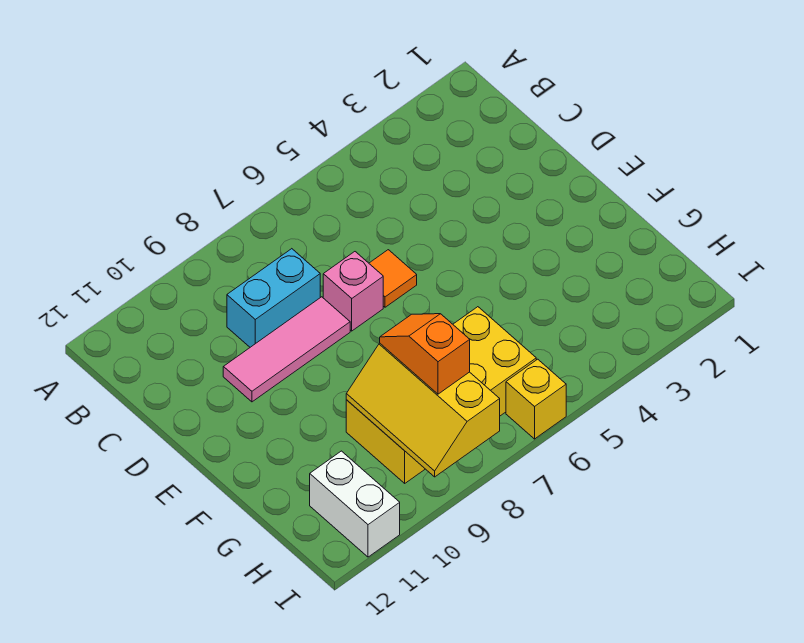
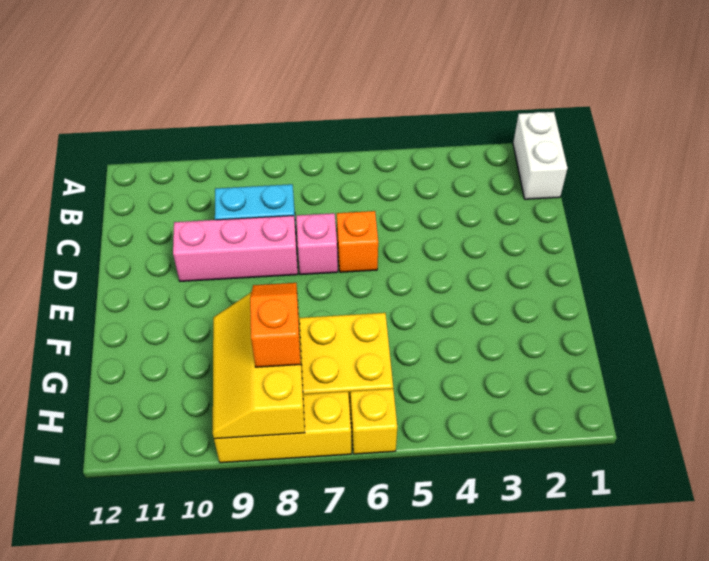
orange 1x1 tile [369,250,417,307] -> orange 1x1 brick [337,211,378,272]
pink 1x3 tile [223,297,350,402] -> pink 1x3 brick [173,216,298,281]
white 1x2 brick [310,451,400,557] -> white 1x2 brick moved to [513,112,568,199]
none -> yellow 1x3 brick [214,391,351,463]

